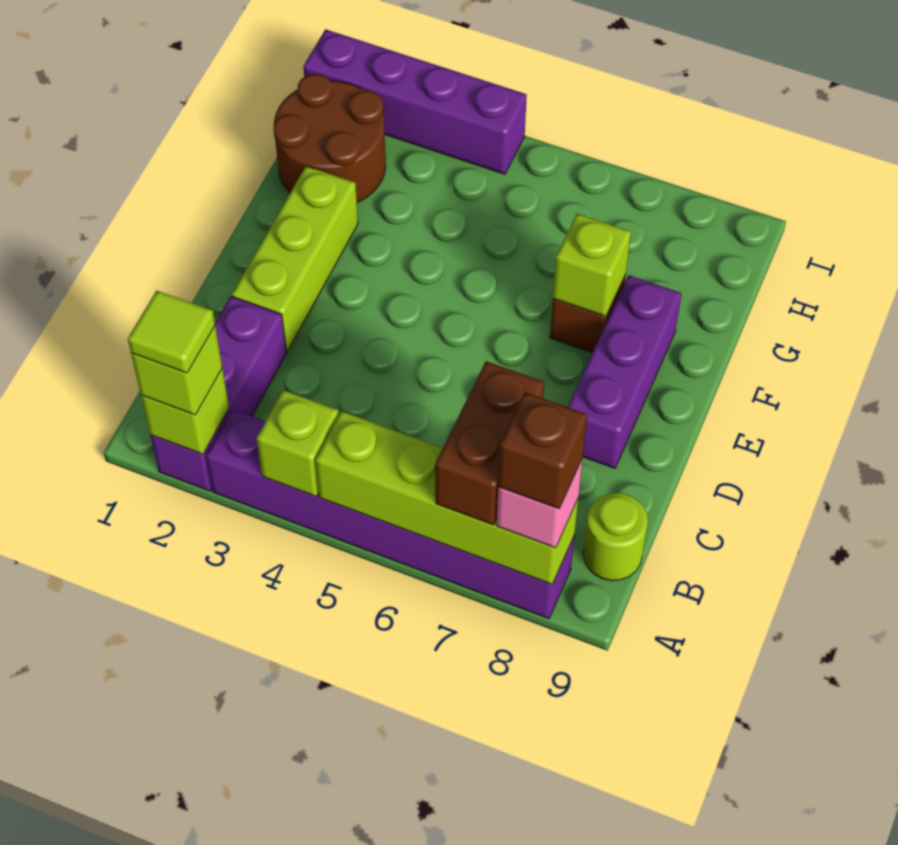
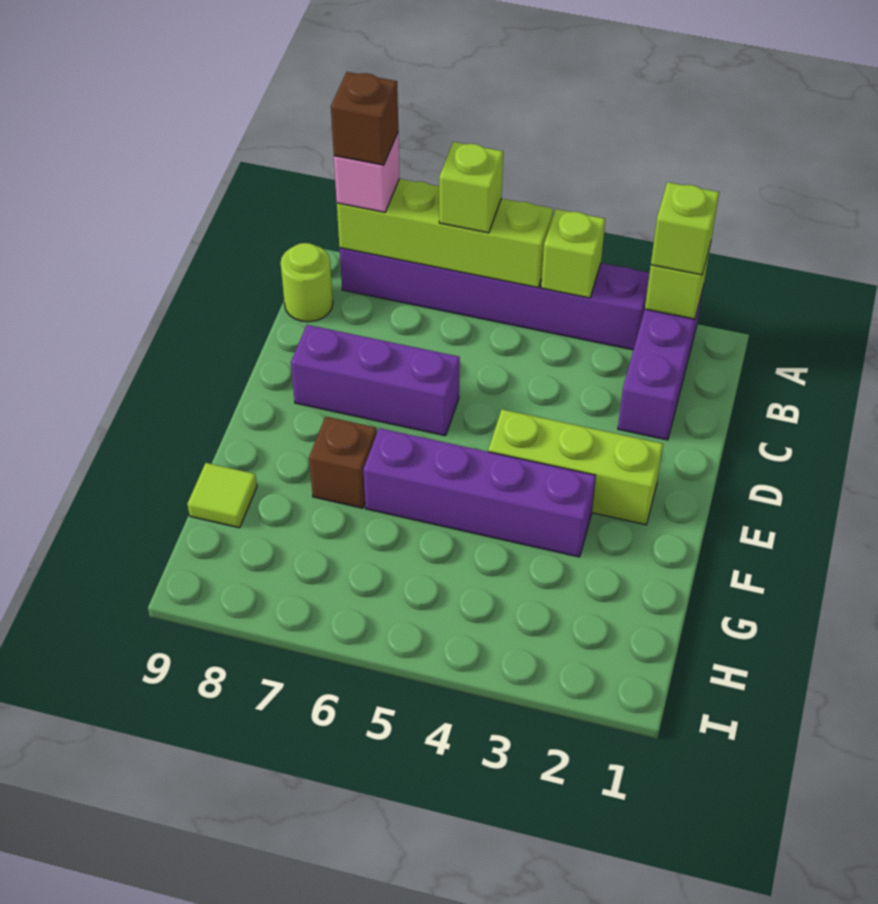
lime 1x1 tile [128,291,215,373] -> lime 1x1 tile moved to [187,463,257,528]
brown 1x2 brick [435,361,544,525] -> none
lime 1x3 brick [232,166,358,351] -> lime 1x3 brick turned to [488,409,663,525]
purple 1x3 brick [568,275,682,468] -> purple 1x3 brick turned to [291,325,460,436]
lime 1x1 brick [553,214,631,316] -> lime 1x1 brick moved to [439,142,503,233]
brown 2x2 round brick [274,74,386,203] -> none
purple 1x4 brick [303,29,527,174] -> purple 1x4 brick moved to [363,428,596,557]

